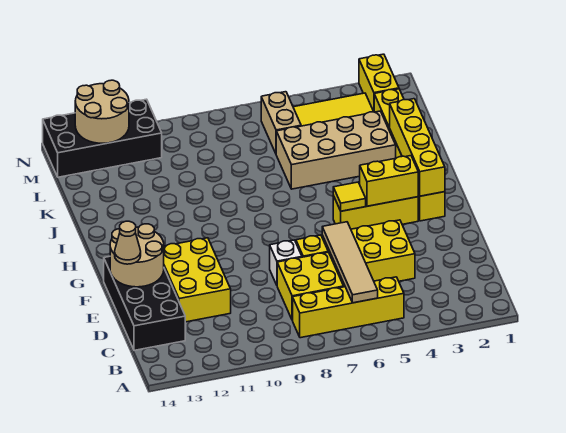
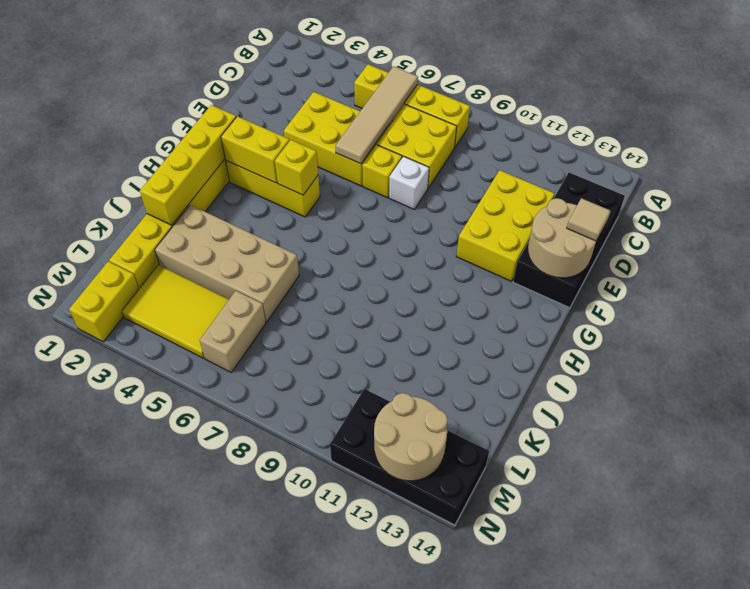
tan 1x1 cone [115,221,141,264] -> tan 1x1 tile [567,198,610,241]
yellow 1x1 tile [333,182,366,211] -> yellow 1x1 brick [275,140,318,195]

